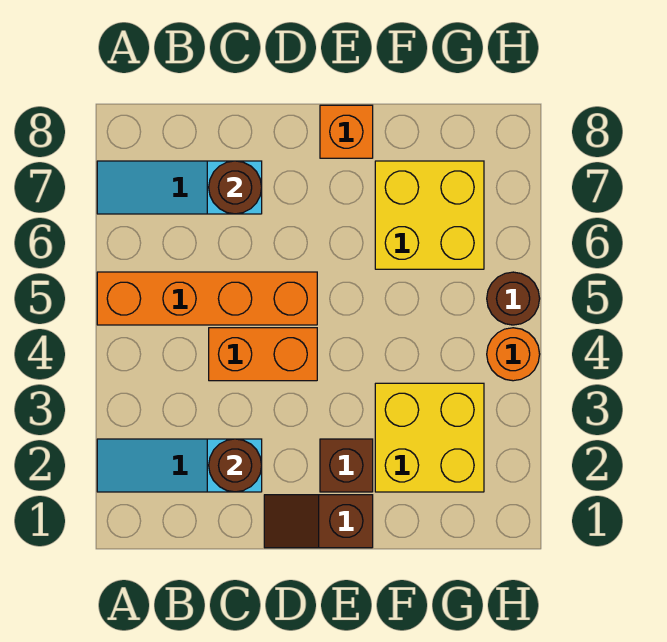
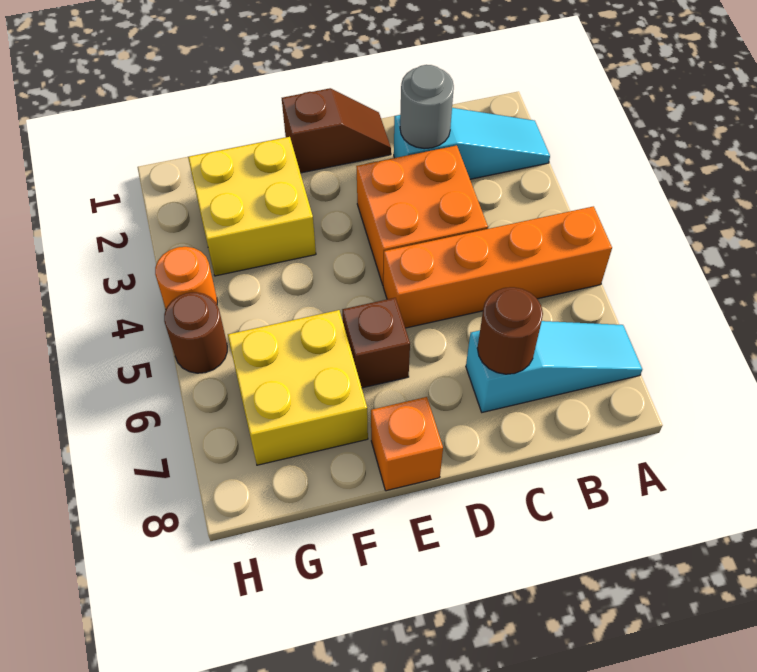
brown 1x1 round brick [209,439,262,492] -> grey 1x1 round brick [400,65,454,149]
orange 1x2 brick [209,328,317,381] -> orange 2x2 brick [356,145,488,285]
brown 1x1 brick [320,439,373,492] -> brown 1x1 brick moved to [342,298,410,388]

